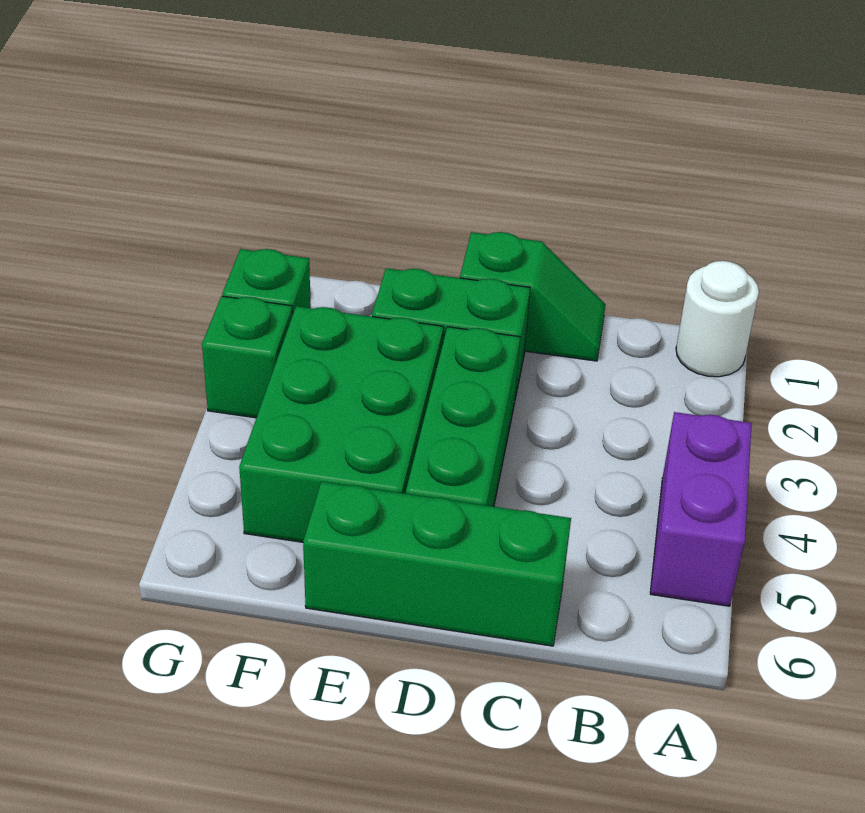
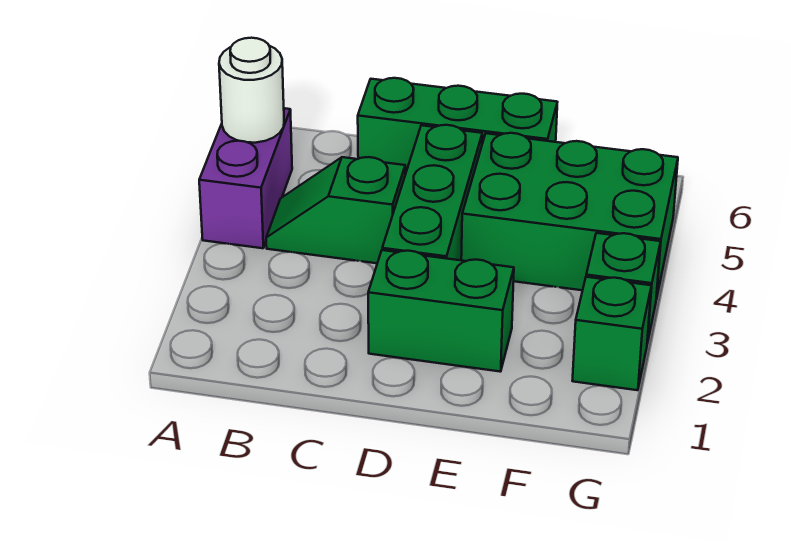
white 1x1 round brick [676,261,759,377] -> white 1x1 round brick moved to [219,38,284,143]
green 1x2 slope [460,232,606,361] -> green 1x2 slope moved to [266,157,405,263]
green 2x3 brick [239,306,444,542] -> green 2x3 brick turned to [461,133,678,299]

